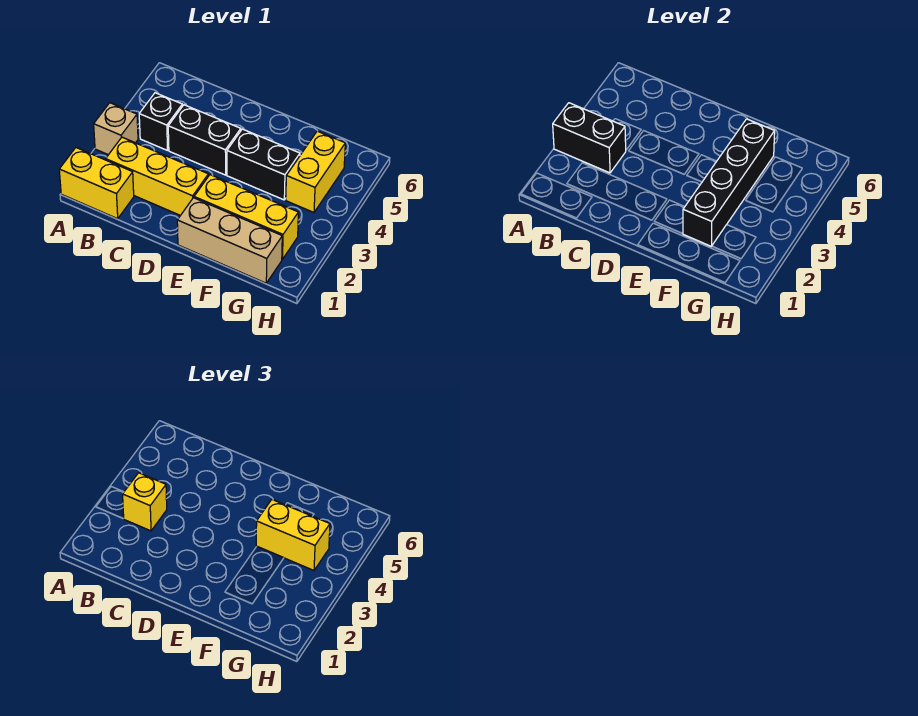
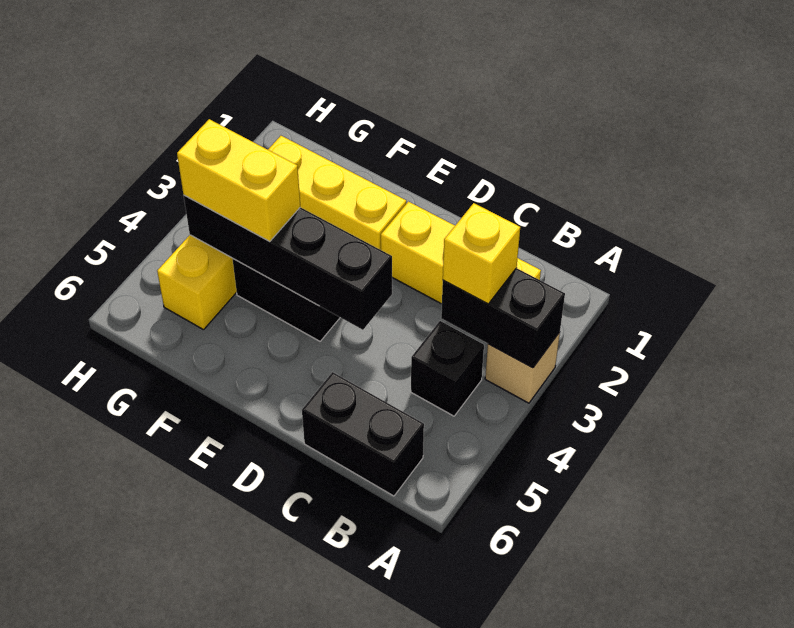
yellow 1x2 brick [59,148,134,219] -> none
black 1x2 brick [168,105,241,175] -> black 1x2 brick moved to [302,372,424,496]
tan 1x3 brick [177,198,282,283] -> none
black 1x4 brick [683,119,775,246] -> black 1x4 brick turned to [184,196,392,330]

